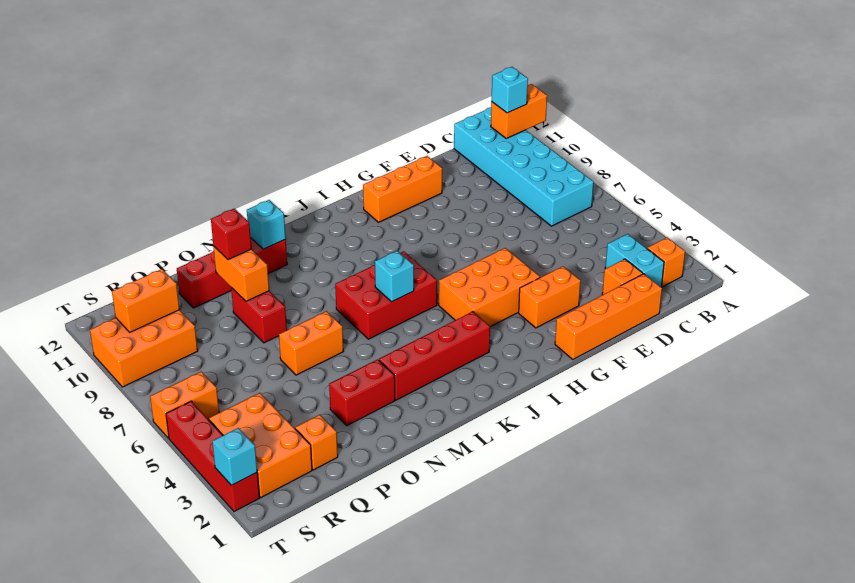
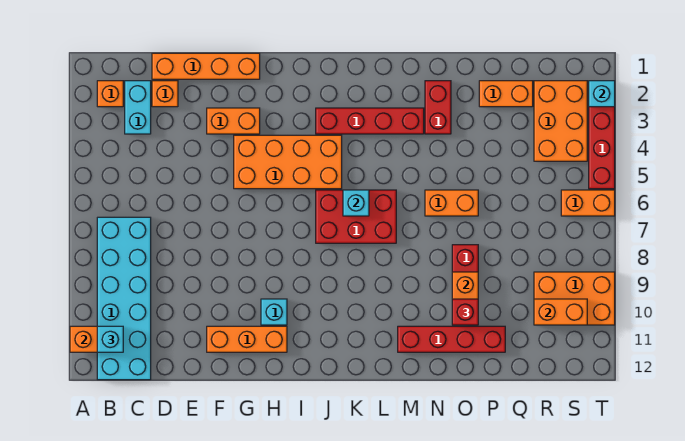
orange 2x3 brick [439,248,540,327] -> orange 2x4 brick [234,135,342,189]
cyan 1x1 brick [247,200,286,249] -> cyan 1x1 brick moved to [261,299,287,325]
red 1x2 brick [329,359,395,425] -> red 1x2 brick turned to [425,81,451,134]
orange 1x1 brick [295,415,338,470] -> orange 1x2 brick [479,81,533,107]

